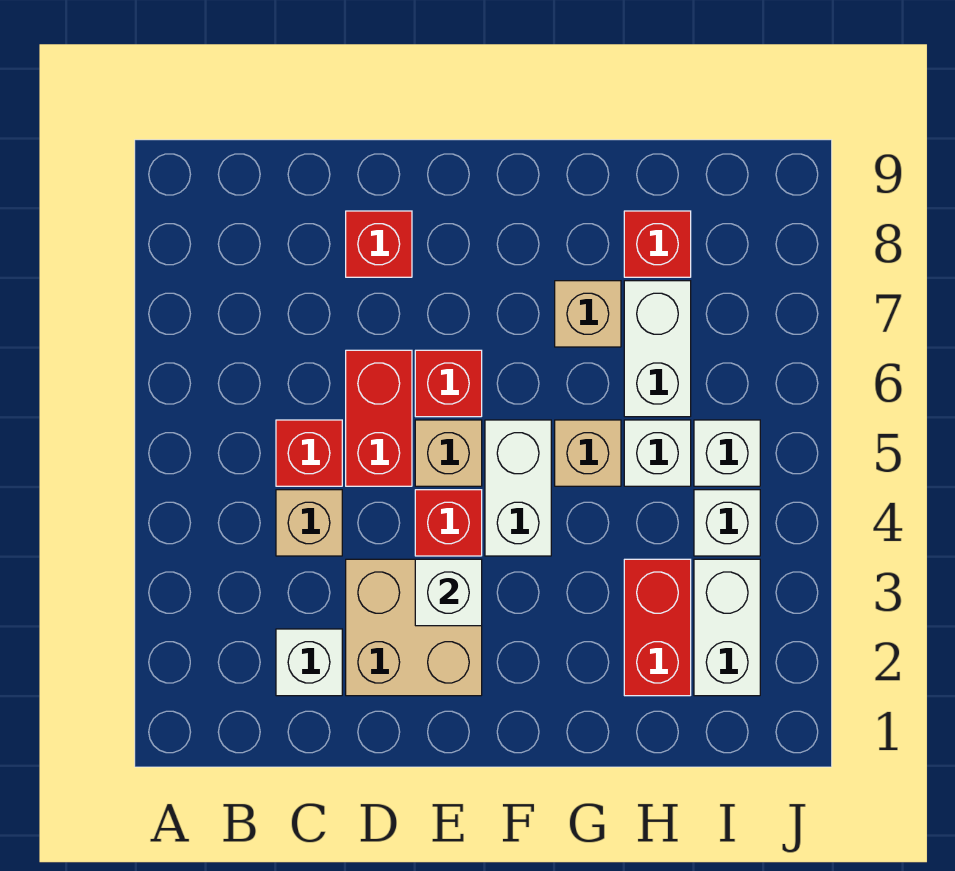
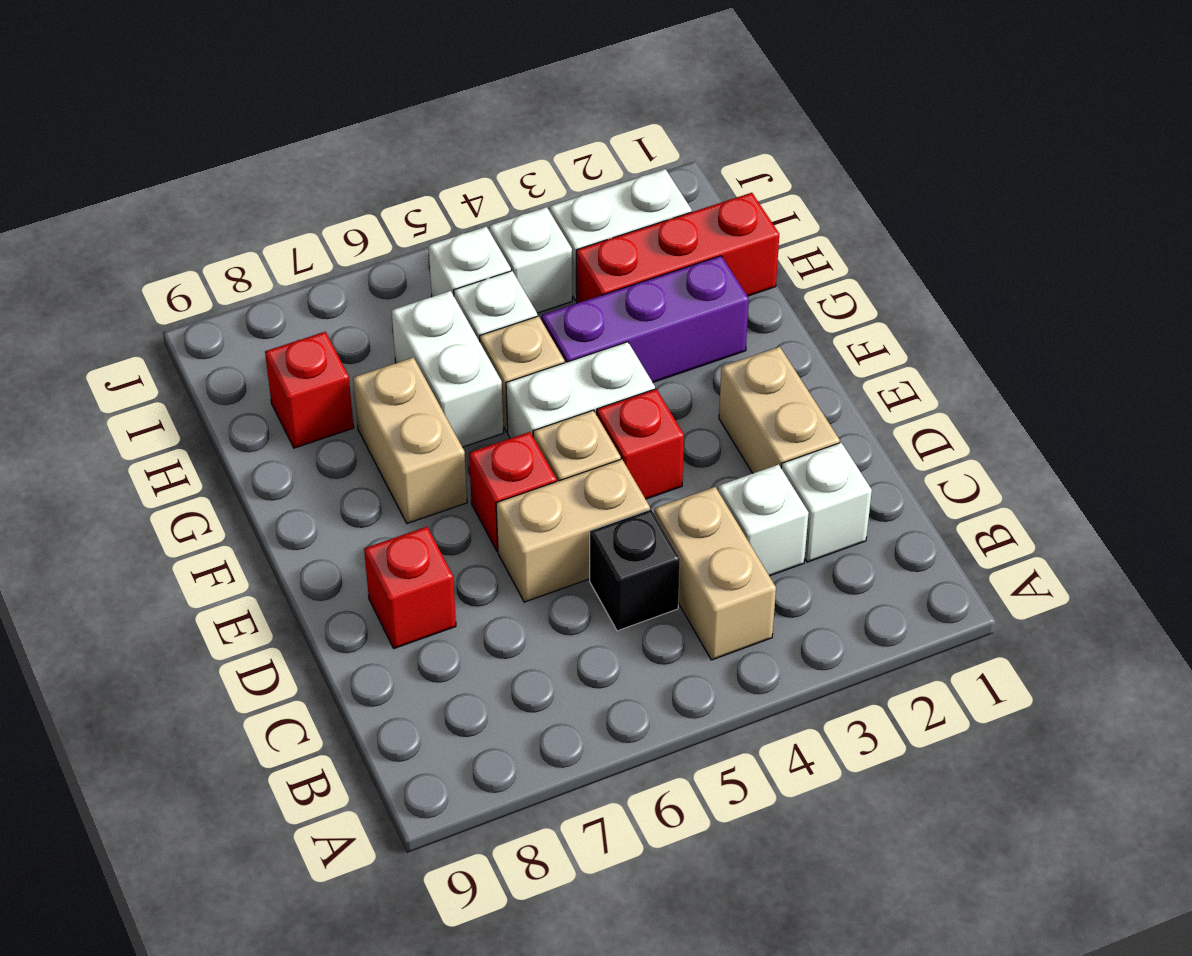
tan 1x1 brick [276,490,342,556] -> tan 1x2 brick [654,487,776,660]
red 1x1 brick [276,420,342,486] -> black 1x1 brick [590,509,680,631]
tan 2x2 brick [346,559,482,696] -> tan 1x2 brick [719,347,840,473]
red 1x2 brick [346,350,412,486] -> tan 1x2 brick [496,459,650,602]
white 1x1 brick [415,559,482,626] -> white 1x1 brick moved to [718,464,809,576]
none -> purple 1x3 brick [542,256,749,382]
tan 1x1 brick [555,281,621,347] -> tan 1x2 brick [353,357,467,524]
red 1x2 brick [624,559,691,696] -> red 1x3 brick [576,193,779,303]
white 1x2 brick [624,281,691,417] -> white 1x2 brick turned to [392,291,504,447]

